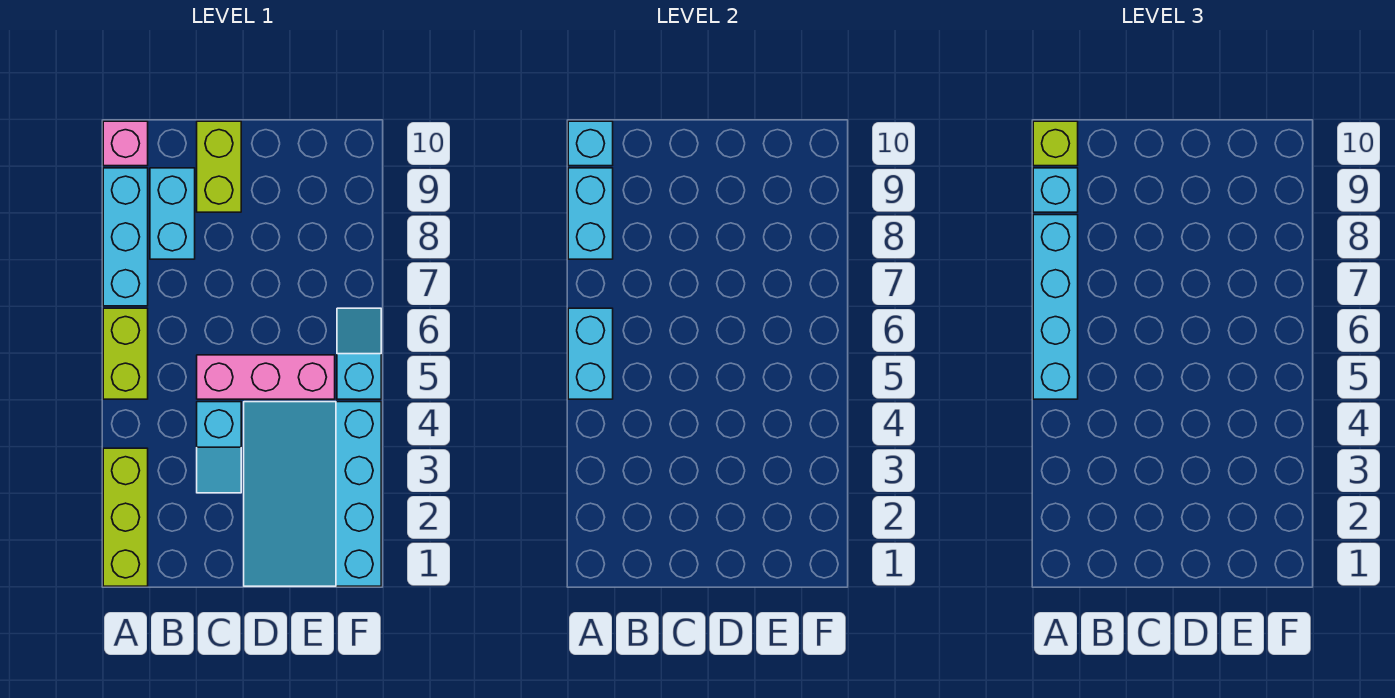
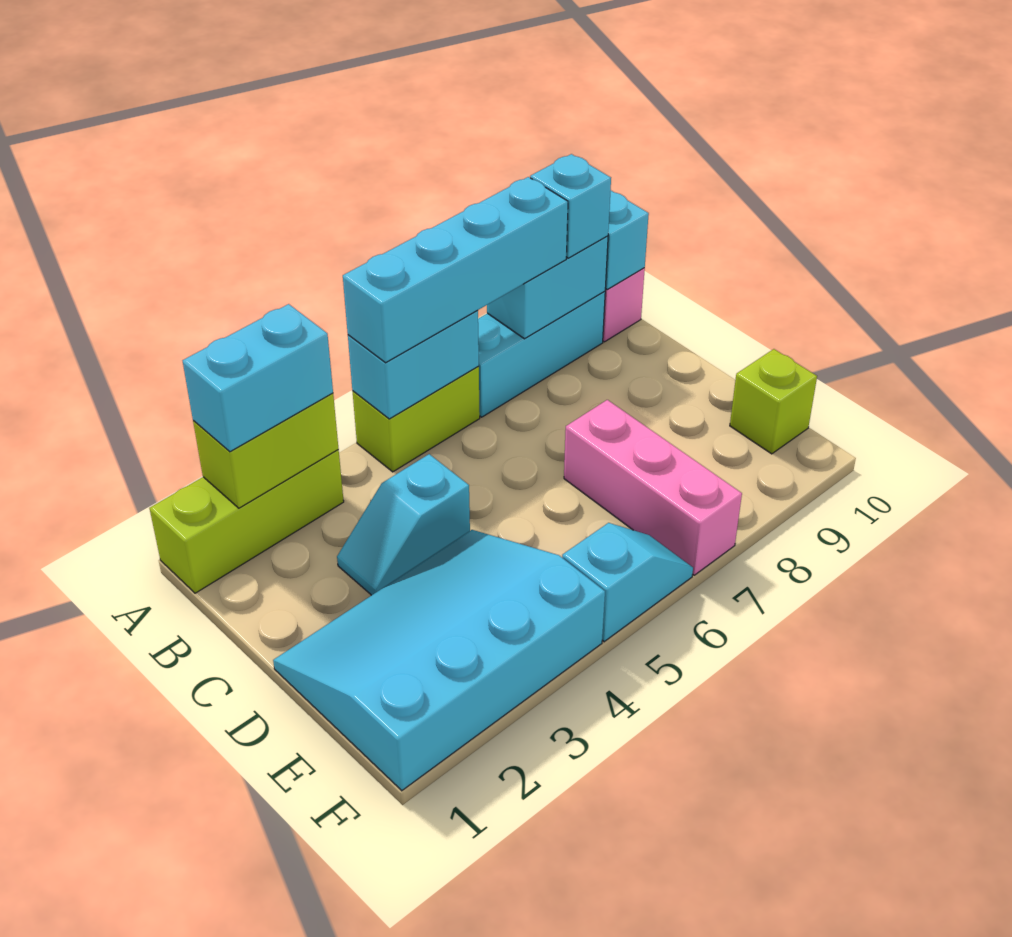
lime 1x1 brick [1033,121,1078,166] -> lime 1x1 brick moved to [730,349,817,454]
cyan 1x2 brick [150,168,195,259] -> cyan 1x2 brick moved to [183,304,333,452]
pink 1x3 brick [197,355,335,399] -> pink 1x3 brick moved to [564,400,742,575]
lime 1x2 brick [197,121,241,212] -> lime 1x2 brick moved to [193,393,339,508]

